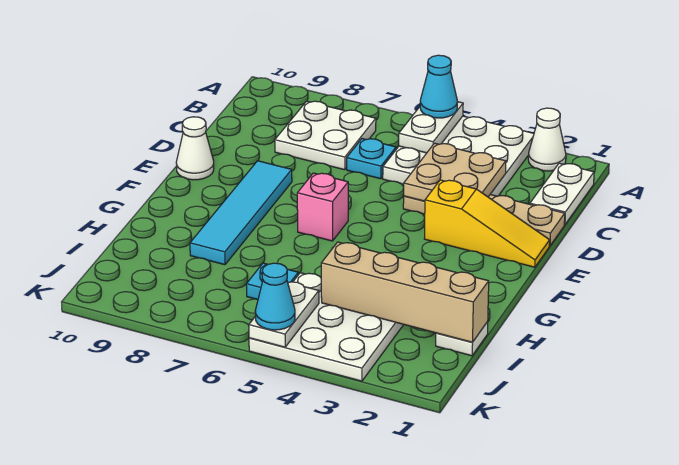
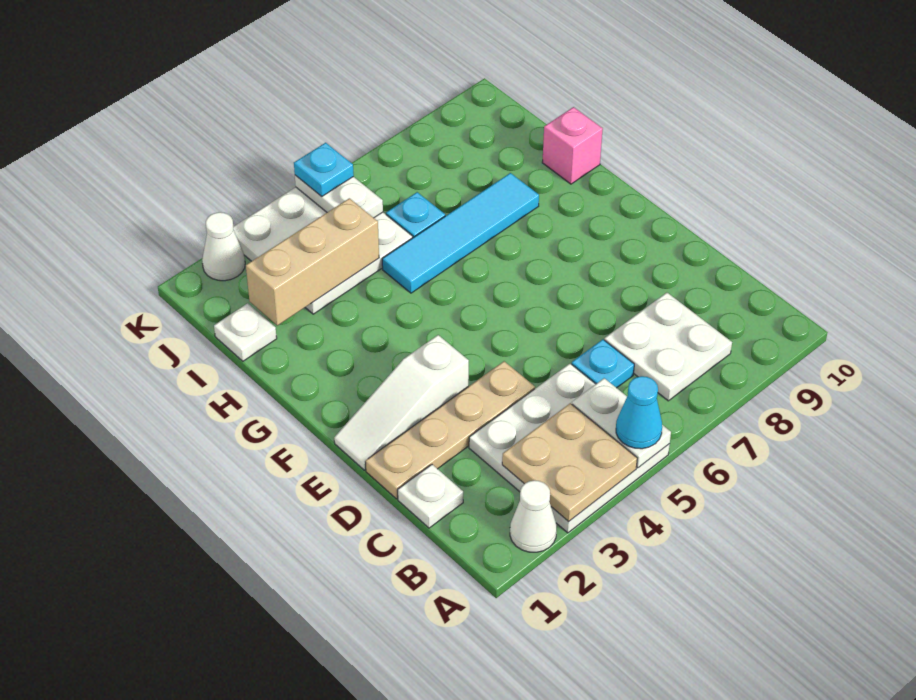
white 1x2 plate [530,163,594,225] -> white 1x1 plate [398,465,463,528]
tan 2x2 plate [404,143,506,201] -> tan 2x2 plate moved to [502,403,637,522]
yellow 1x3 slope [424,180,550,267] -> white 1x3 slope [334,335,469,470]
cyan 1x4 tile [190,161,292,265] -> cyan 1x4 tile turned to [382,173,539,293]
white 1x1 cone [176,117,214,180] -> white 1x1 cone moved to [202,212,245,281]
pink 1x1 brick [297,173,348,241] -> pink 1x1 brick moved to [542,107,603,184]
tan 1x4 brick [321,242,489,342] -> tan 1x3 brick [246,198,379,325]
cyan 1x1 cone [255,263,295,330] -> cyan 1x1 plate [294,143,354,196]

